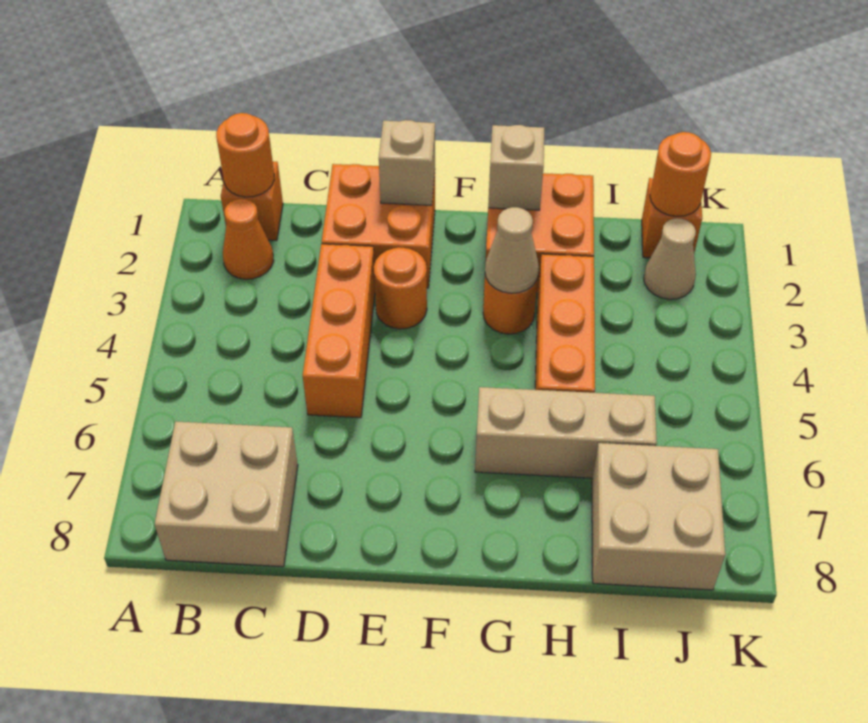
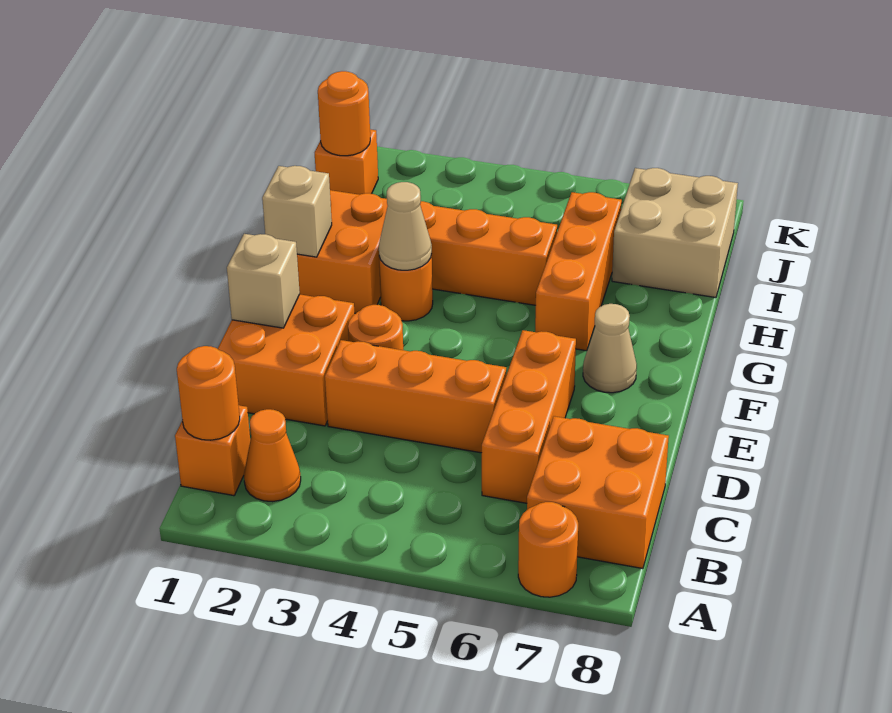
none -> orange 1x1 round brick [518,502,578,597]
tan 2x2 brick [154,421,298,567] -> orange 2x2 brick [527,416,669,569]
none -> orange 1x3 brick [482,330,576,503]
tan 1x3 brick [475,387,657,478] -> orange 1x3 brick [535,192,622,351]
tan 1x1 cone [644,218,696,299] -> tan 1x1 cone moved to [583,304,637,393]

